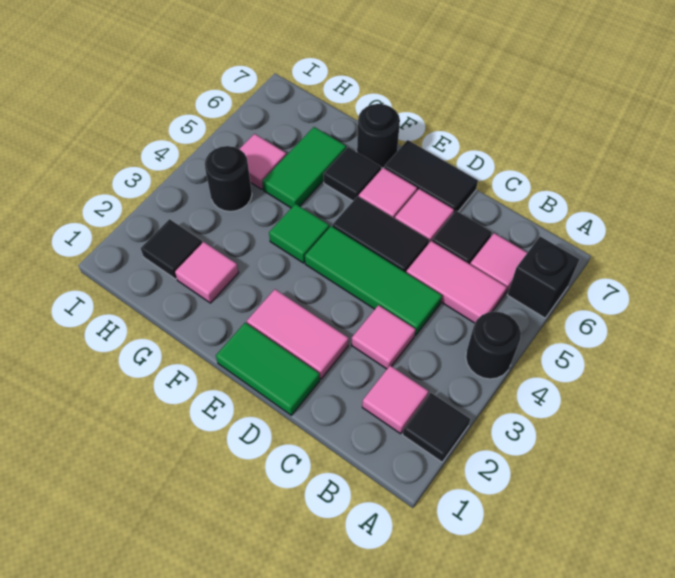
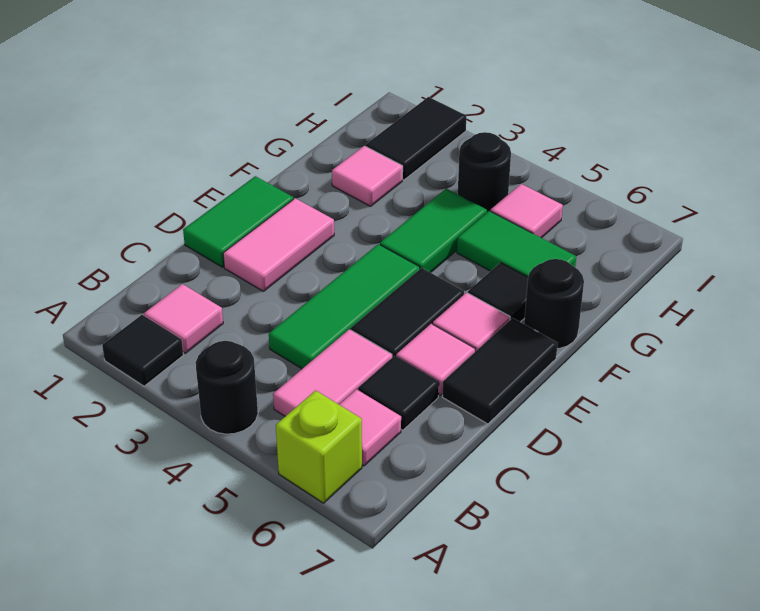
black 1x1 brick [508,236,580,318] -> lime 1x1 brick [276,390,362,503]
pink 1x1 tile [352,305,415,369] -> none
green 1x1 tile [269,204,329,263] -> green 1x2 tile [380,189,487,273]
black 1x1 tile [141,219,202,279] -> black 1x2 tile [366,97,466,180]

